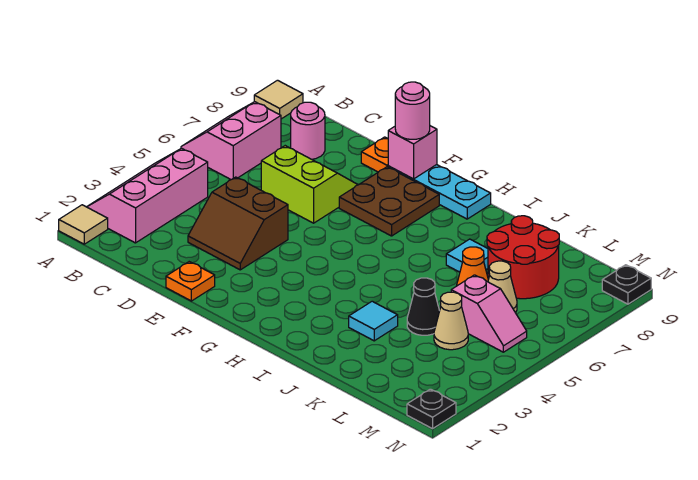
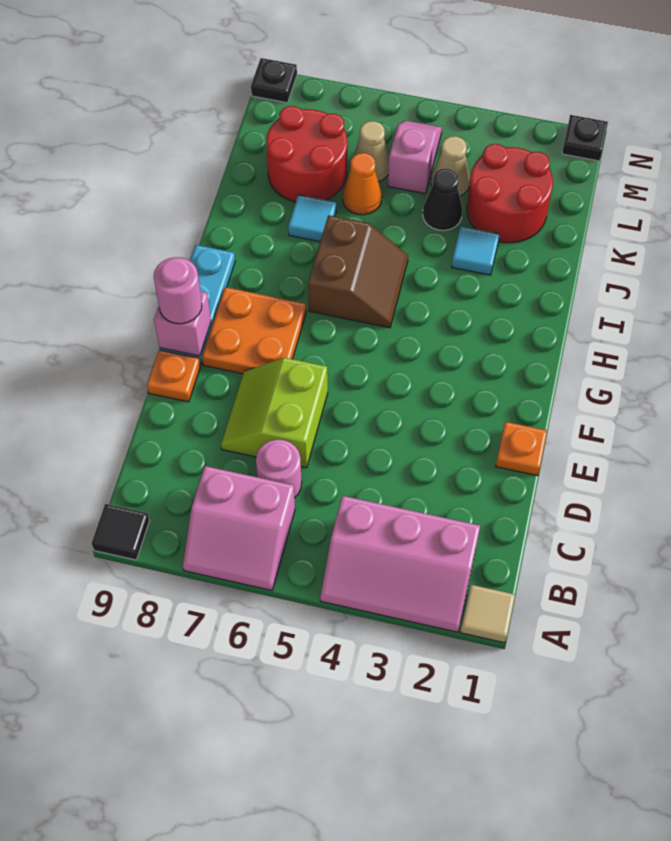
tan 1x1 tile [254,80,303,119] -> black 1x1 tile [92,504,149,560]
pink 1x1 round brick [291,102,325,159] -> pink 1x1 round brick moved to [256,439,302,498]
brown 2x2 slope [188,177,288,270] -> brown 2x2 slope moved to [308,215,408,328]
brown 2x2 plate [339,167,439,236] -> orange 2x2 plate [202,287,306,374]
none -> red 2x2 round brick [467,144,553,243]

